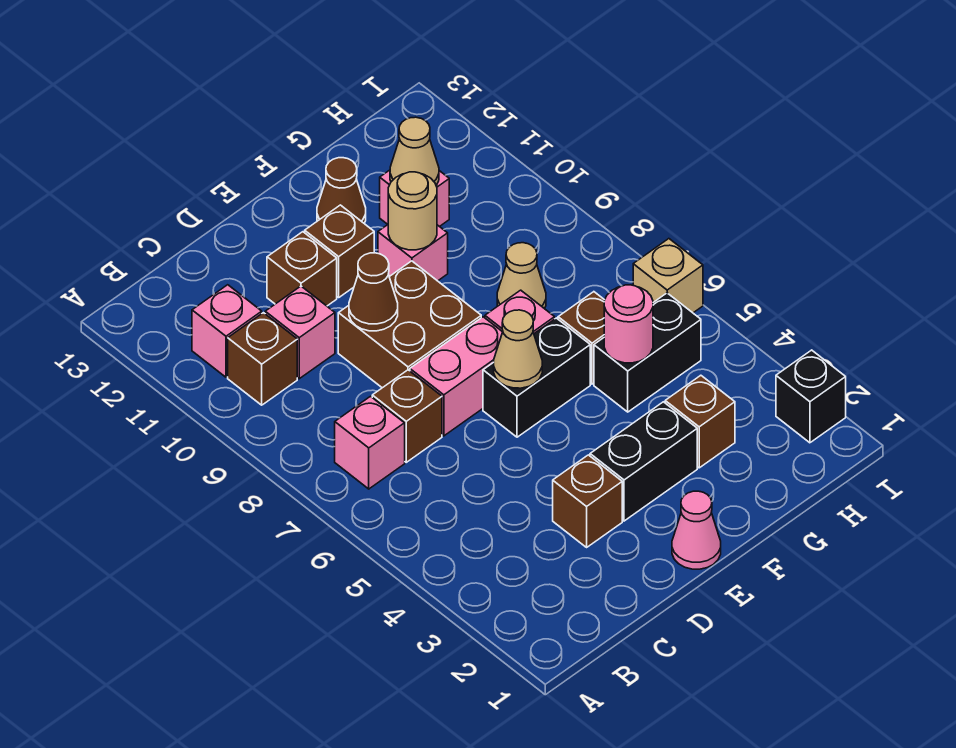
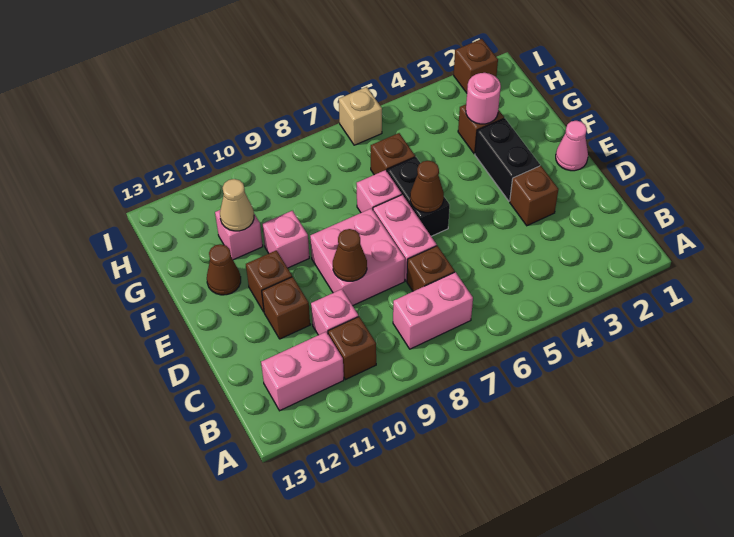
pink 1x1 brick [335,396,405,489] -> pink 1x2 brick [393,272,473,349]
pink 1x1 brick [192,285,262,377] -> pink 1x2 brick [261,332,344,411]
brown 2x2 brick [338,261,481,388] -> pink 2x2 brick [310,208,405,306]
tan 1x1 cone [494,310,542,388] -> brown 1x1 cone [410,161,444,213]
tan 1x1 round brick [388,172,437,250] -> none
black 1x2 brick [594,293,701,412] -> none
pink 1x1 round brick [604,285,653,363] -> pink 1x1 round brick moved to [466,73,501,124]
tan 1x1 cone [497,243,546,309] -> none
black 1x1 brick [776,350,846,443] -> brown 1x1 brick [454,39,498,93]

